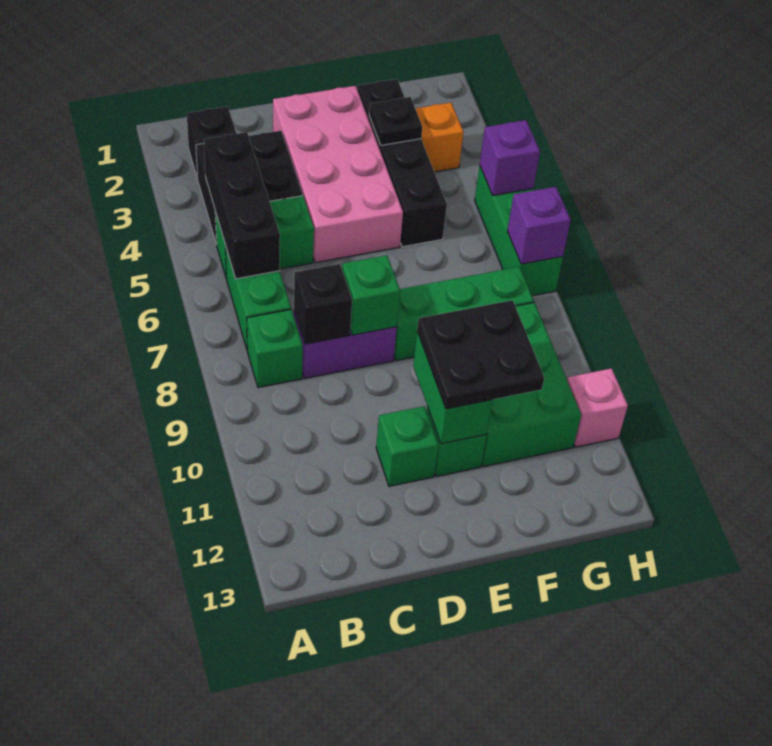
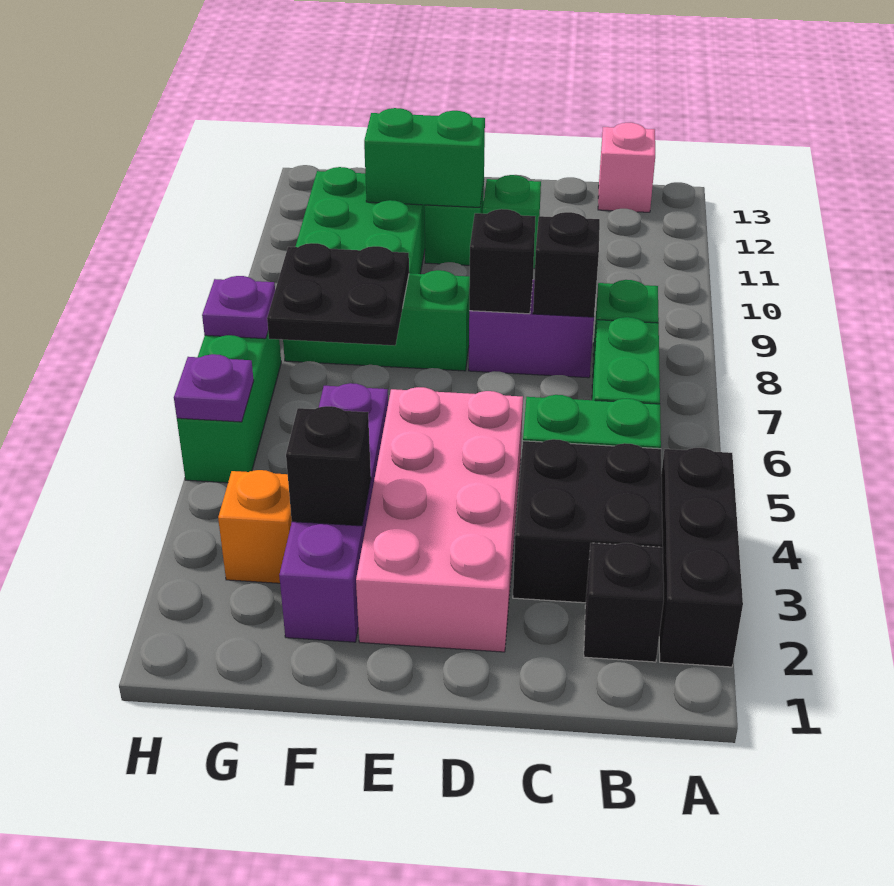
black 1x3 brick [204,132,280,279] -> black 1x3 brick moved to [659,448,743,667]
green 1x1 brick [342,255,400,335] -> black 1x1 brick [469,209,535,314]
green 1x2 brick [413,331,493,444] -> green 1x2 brick turned to [364,108,485,207]
black 2x2 plate [417,300,544,409] -> black 2x2 plate moved to [267,243,409,346]
black 1x4 brick [357,79,447,247] -> purple 1x4 brick [279,383,388,642]
black 1x1 plate [369,97,422,145] -> black 1x1 brick [286,406,371,526]
purple 1x1 brick [480,120,540,196] -> purple 1x1 plate [174,354,254,422]
purple 1x1 brick [507,187,571,264] -> purple 1x1 plate [202,276,275,339]
pink 1x1 brick [567,368,628,447] -> pink 1x1 brick moved to [598,123,655,212]

